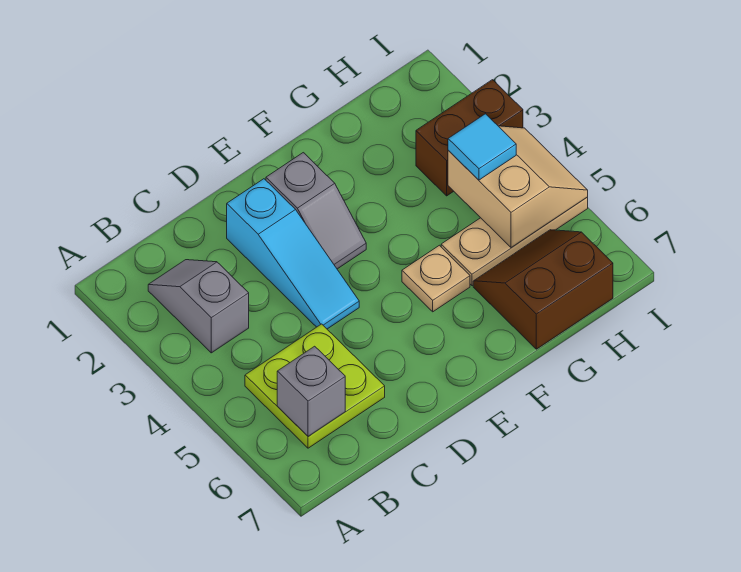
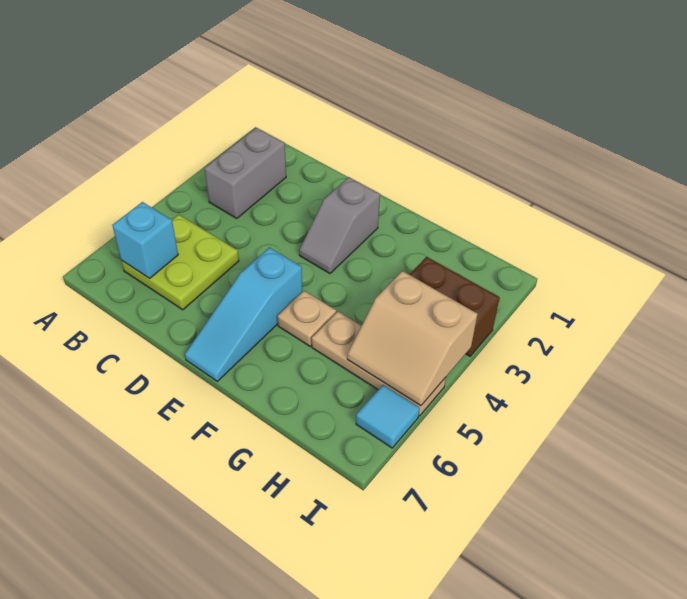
grey 1x2 slope [148,260,249,353] -> grey 1x2 brick [205,128,286,218]
grey 1x1 brick [277,346,345,436] -> cyan 1x1 brick [112,202,178,278]
cyan 1x3 slope [227,179,359,329] -> cyan 1x3 slope moved to [185,248,302,381]
brown 2x2 slope [473,230,613,349] -> none
tan 2x2 slope [448,126,588,248] -> tan 2x2 slope turned to [347,271,478,406]
cyan 1x1 tile [448,114,516,180] -> cyan 1x1 tile moved to [356,385,420,448]

